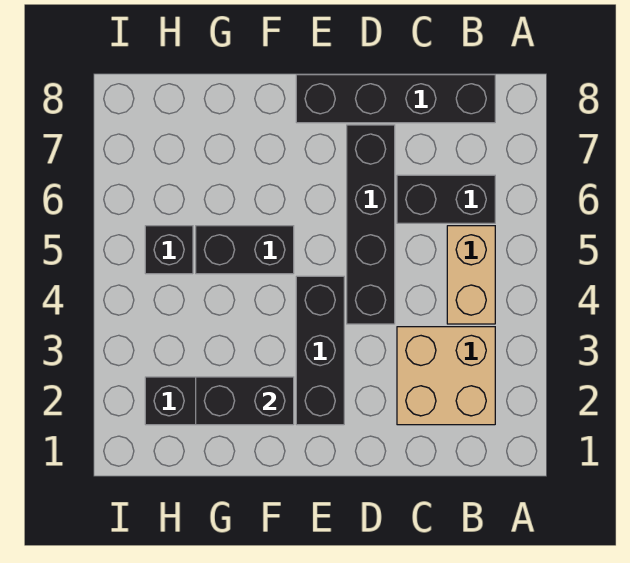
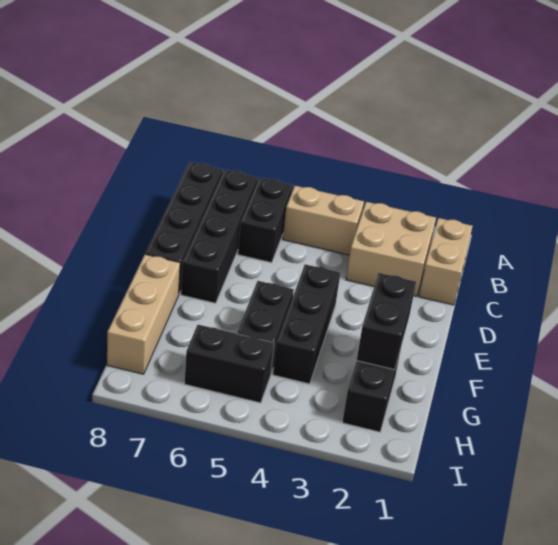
none -> tan 1x2 brick [419,218,472,305]
black 1x4 brick [347,125,395,324] -> black 1x4 brick turned to [181,170,258,303]
black 1x3 brick [296,276,344,425] -> black 1x3 brick turned to [273,264,340,384]
none -> tan 1x3 brick [107,254,180,374]
black 1x1 brick [145,226,193,274] -> black 1x2 brick [184,325,274,403]

